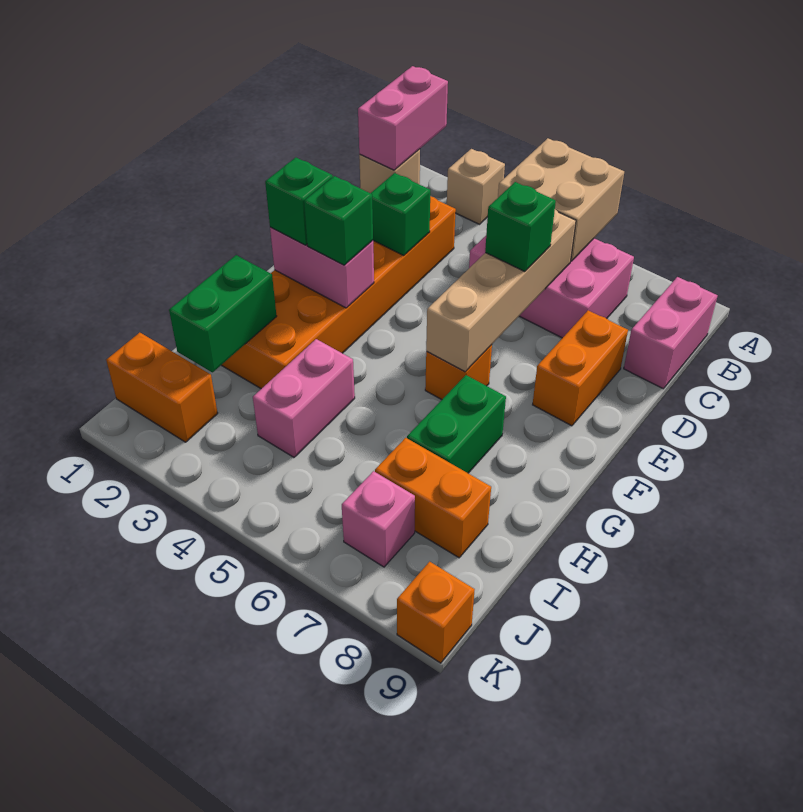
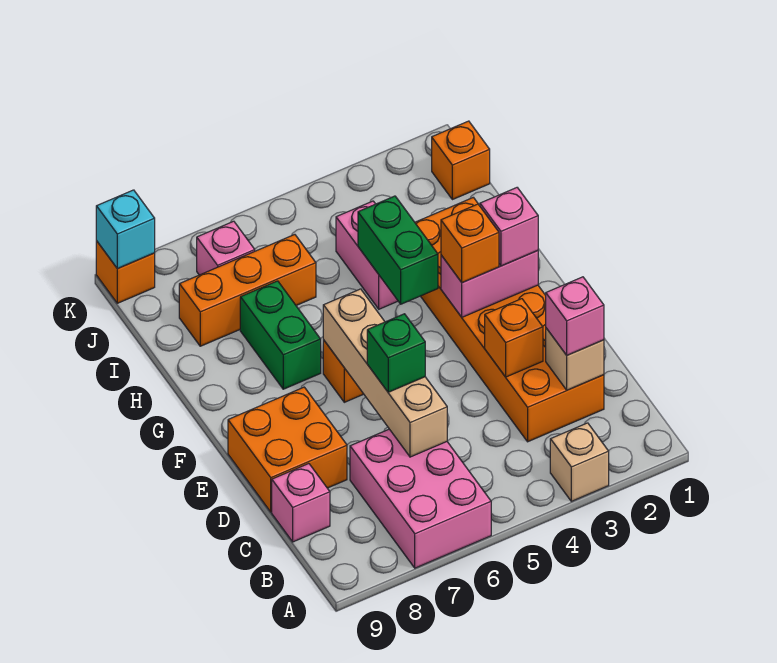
tan 2x2 brick [498,138,624,261] -> none
pink 1x2 brick [358,66,448,170] -> pink 1x1 brick [546,277,604,355]
pink 2x3 brick [469,236,634,338] -> pink 2x3 brick turned to [350,429,491,568]
pink 1x2 brick [624,277,718,389] -> pink 1x1 brick [272,464,330,542]
green 1x1 brick [371,173,430,255] -> orange 1x1 brick [485,299,543,377]
orange 1x2 brick [533,310,628,426] -> orange 2x2 brick [228,387,347,512]
green 1x1 brick [265,158,333,245] -> pink 1x1 brick [480,188,538,266]
green 1x1 brick [304,176,373,265] -> orange 1x1 brick [441,204,499,283]
green 1x2 brick [169,255,277,372] -> green 1x2 brick moved to [358,196,438,304]
orange 1x2 brick [375,438,491,558] -> orange 1x3 brick [179,235,316,346]
orange 1x2 brick [106,333,218,442] -> orange 1x1 brick [432,121,490,200]
none -> cyan 1x1 brick [96,190,155,269]

